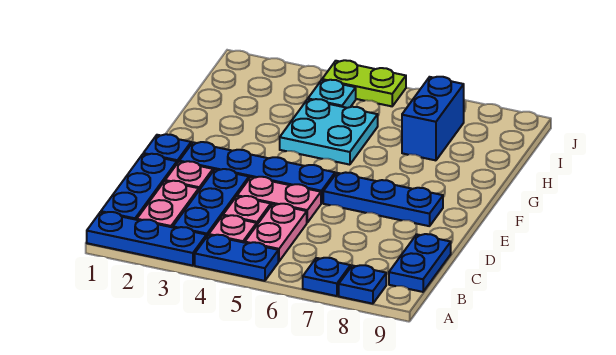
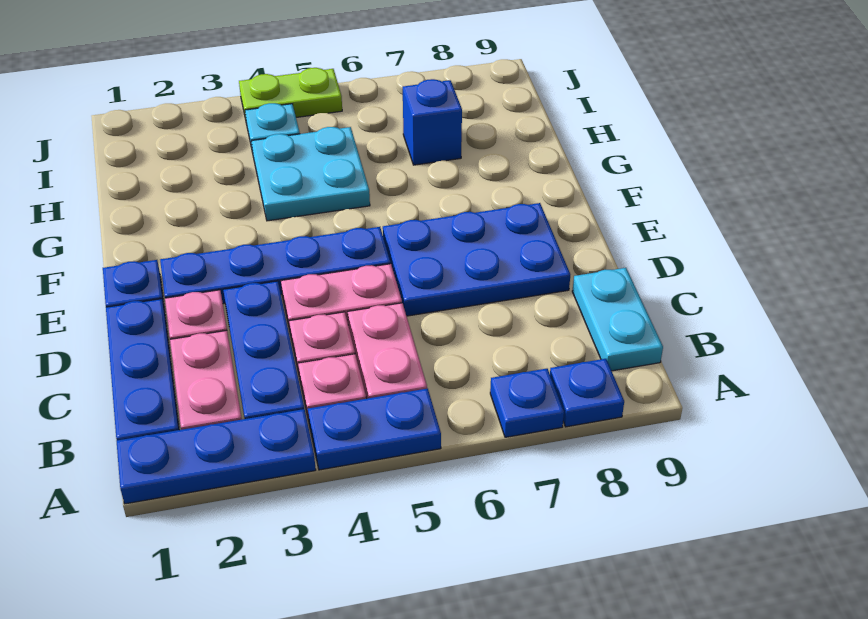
blue 1x2 plate [389,234,451,292] -> cyan 1x2 plate [572,268,663,371]
blue 1x3 plate [323,172,443,226] -> blue 2x3 plate [383,203,570,316]
blue 1x2 brick [402,77,464,160] -> blue 1x1 brick [403,79,462,165]

